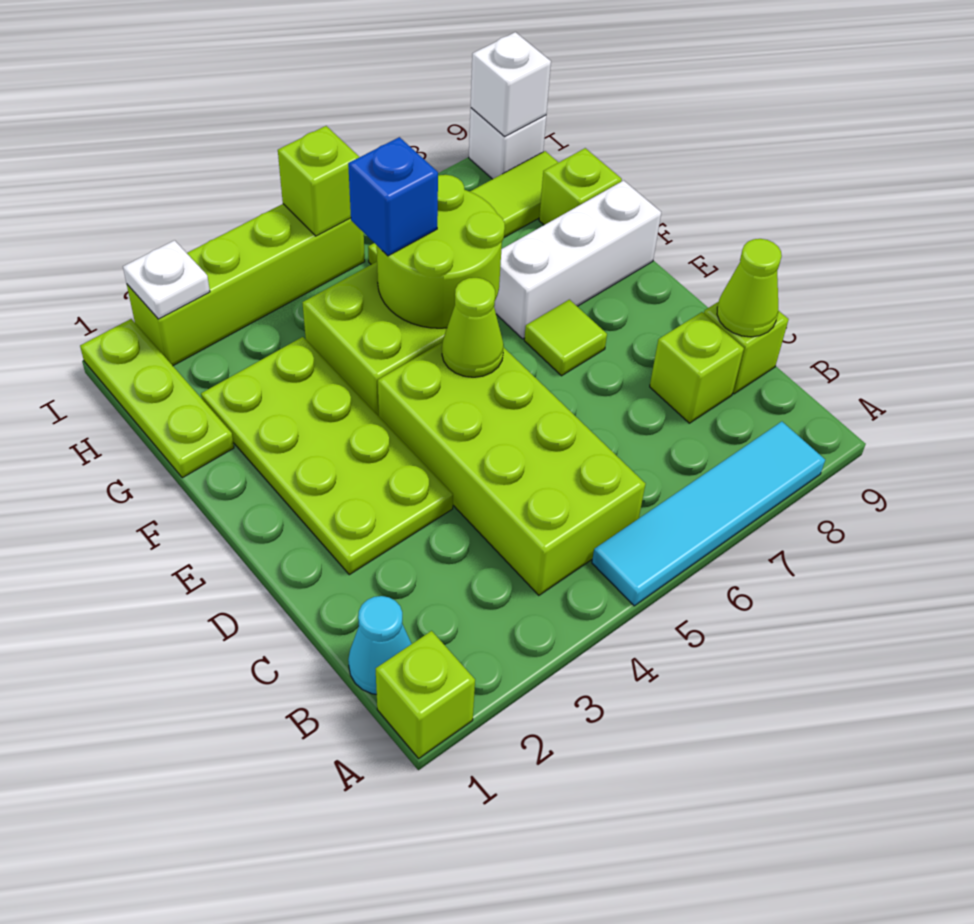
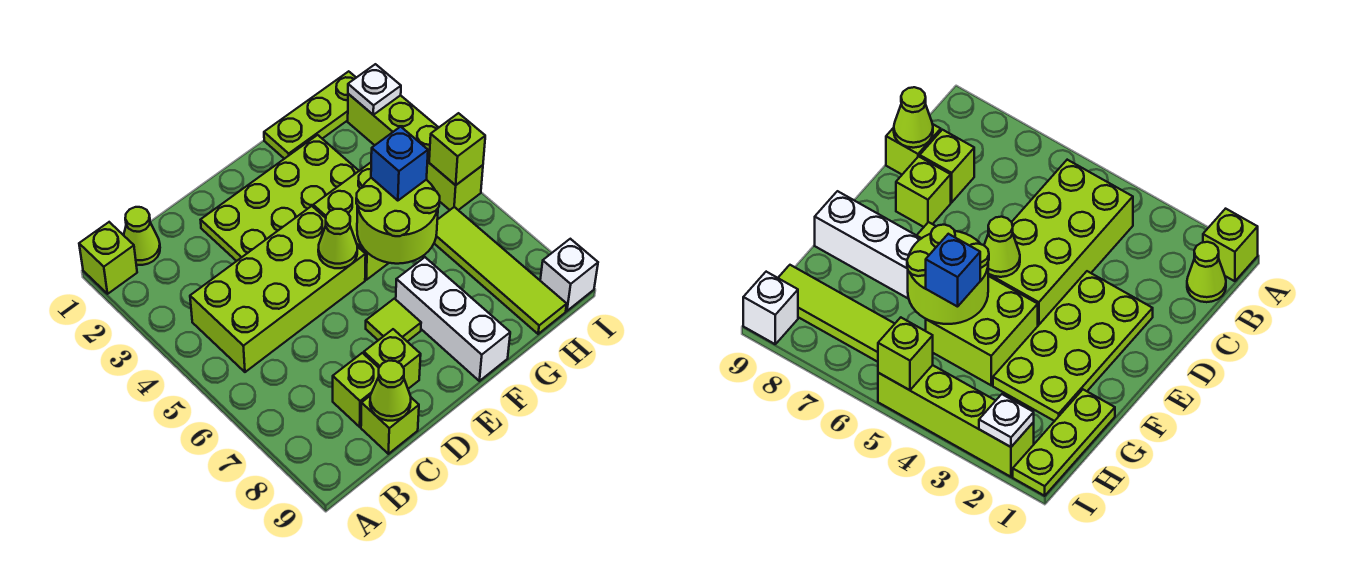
cyan 1x4 tile [592,422,825,606] -> none
cyan 1x1 cone [348,596,411,694] -> lime 1x1 cone [124,207,160,265]
lime 1x1 brick [539,148,622,225] -> lime 1x1 brick moved to [364,329,421,389]
white 1x1 brick [471,32,551,136] -> none

